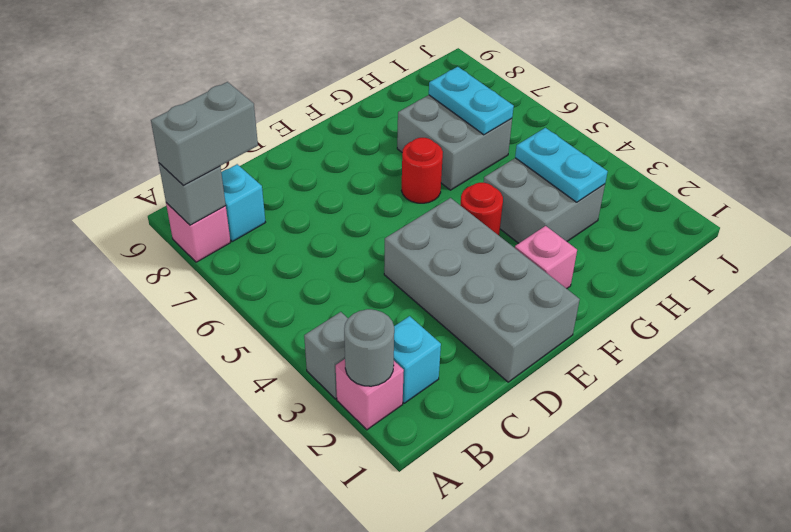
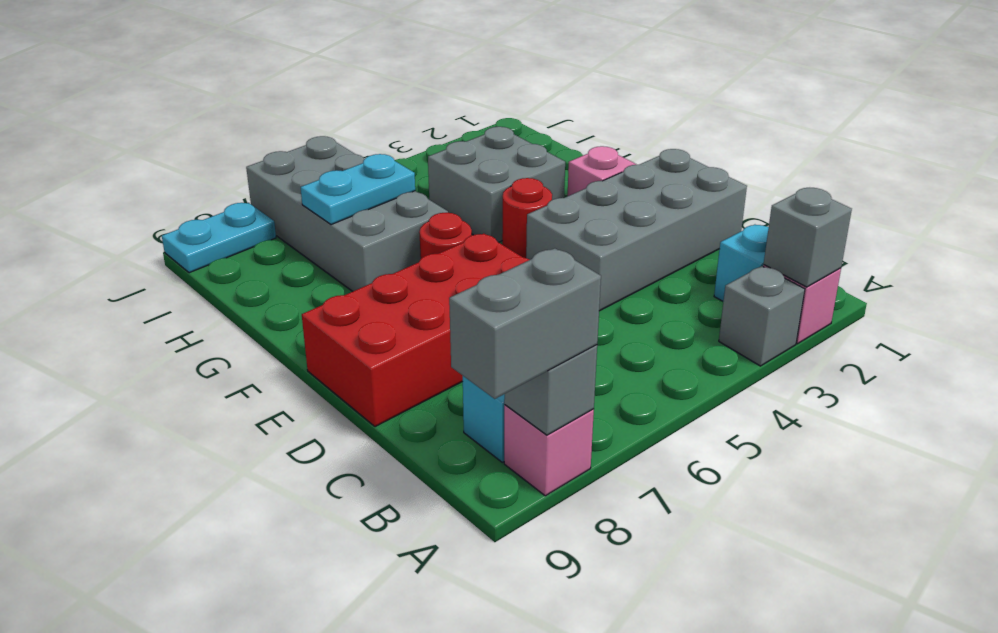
grey 1x1 round brick [344,309,394,386] -> grey 1x1 brick [764,188,852,287]
grey 1x2 brick [151,82,258,186] -> grey 1x2 brick turned to [449,248,601,399]
none -> red 2x4 brick [302,234,529,427]
grey 2x2 brick [397,95,512,190] -> grey 2x4 brick [246,136,448,292]
cyan 1x2 plate [515,128,608,202] -> cyan 1x2 plate moved to [162,203,276,273]

